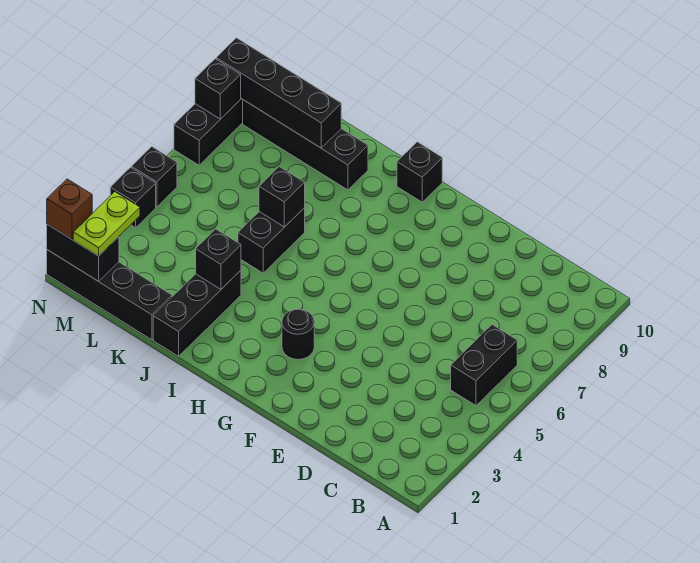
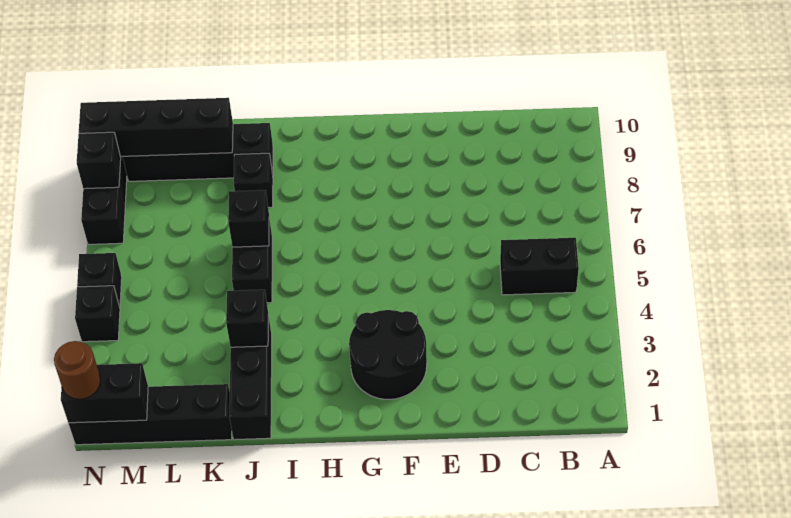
black 1x2 brick [451,325,517,406] -> black 1x2 brick turned to [500,238,579,295]
black 1x1 round brick [282,309,314,360] -> black 2x2 round brick [349,310,427,399]
black 1x1 brick [397,142,442,202] -> black 1x1 brick moved to [234,153,273,207]
lime 1x2 plate [73,192,140,256] -> none
brown 1x1 brick [47,179,92,239] -> brown 1x1 round brick [54,341,101,399]

